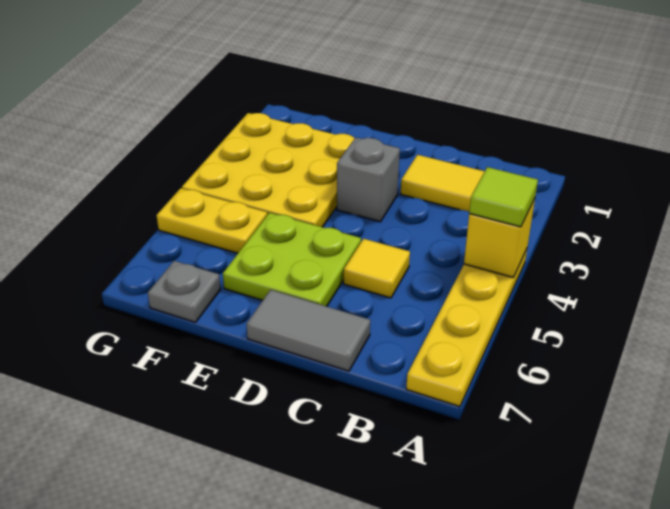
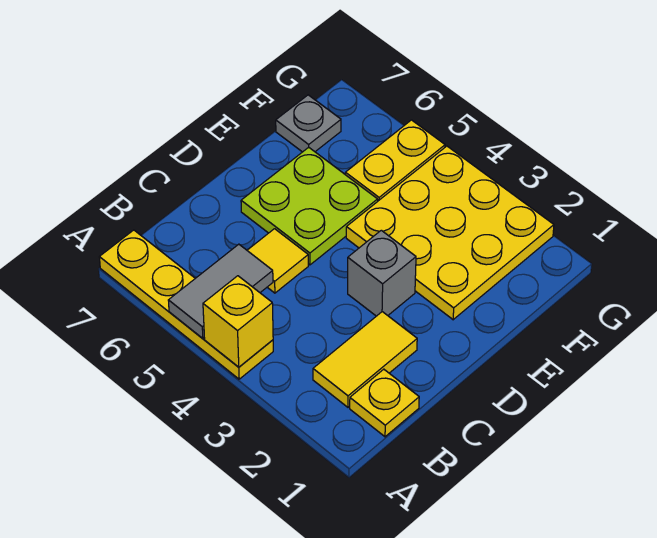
lime 1x1 tile [469,167,538,227] -> none
none -> yellow 1x1 plate [350,369,419,437]
grey 1x2 tile [247,290,370,371] -> grey 1x2 tile moved to [168,244,273,338]

